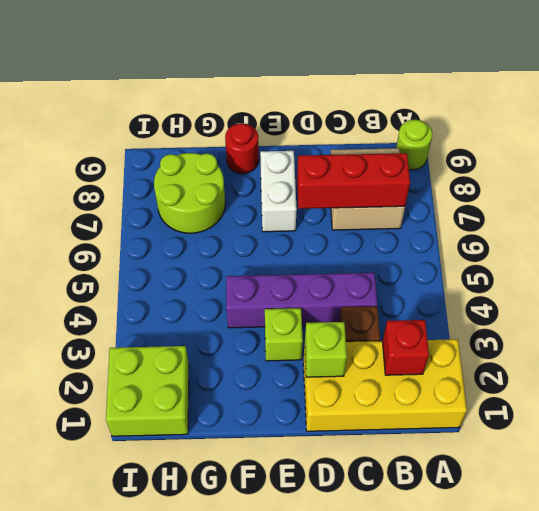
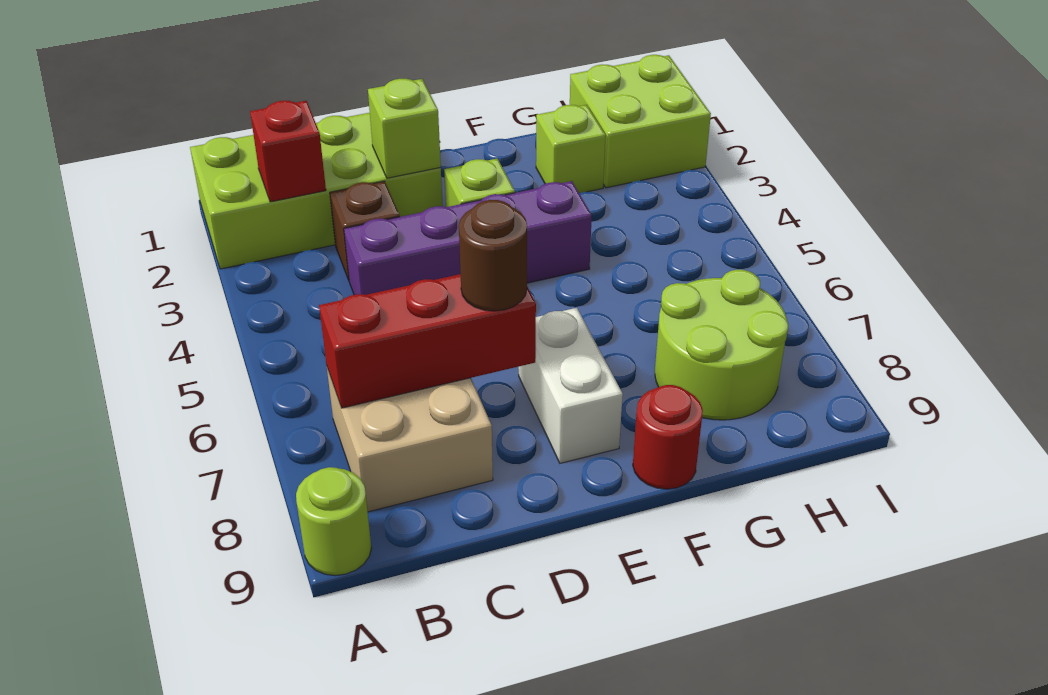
yellow 2x4 brick [303,339,467,431] -> lime 2x4 brick [190,113,443,269]
none -> brown 1x1 round brick [459,200,527,311]
none -> lime 1x1 brick [536,105,606,193]

